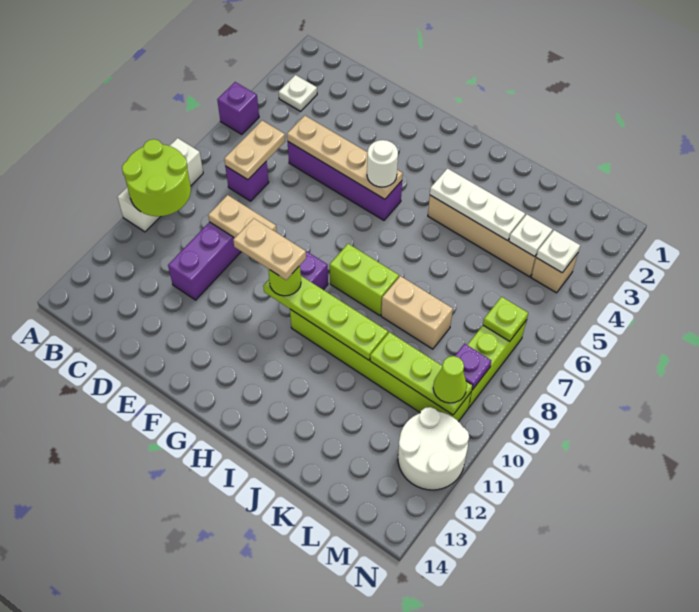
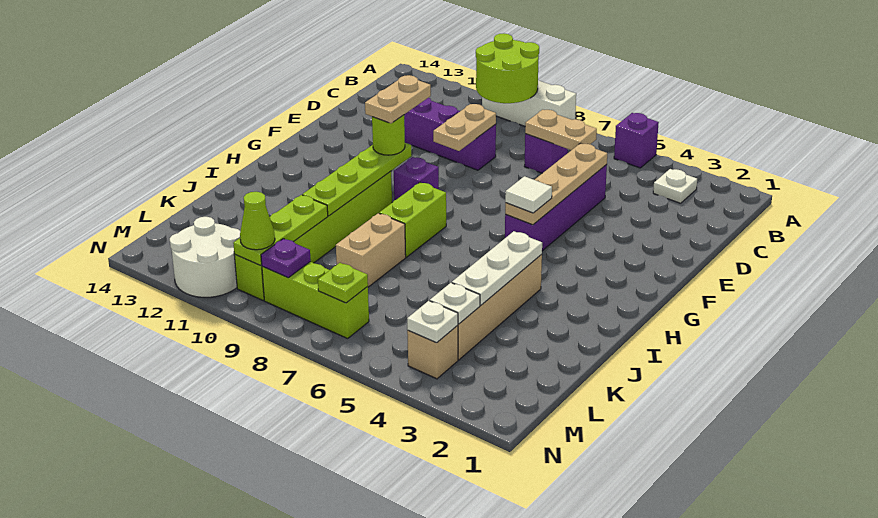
white 1x1 round brick [367,140,398,187] -> white 1x1 tile [505,176,552,213]

